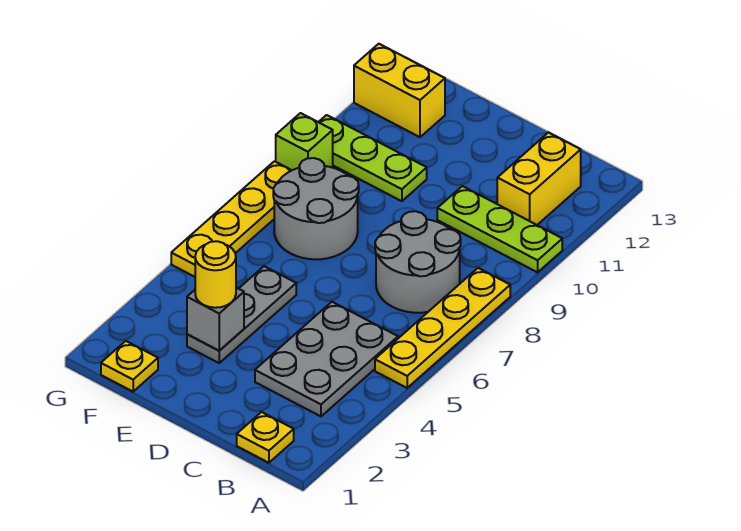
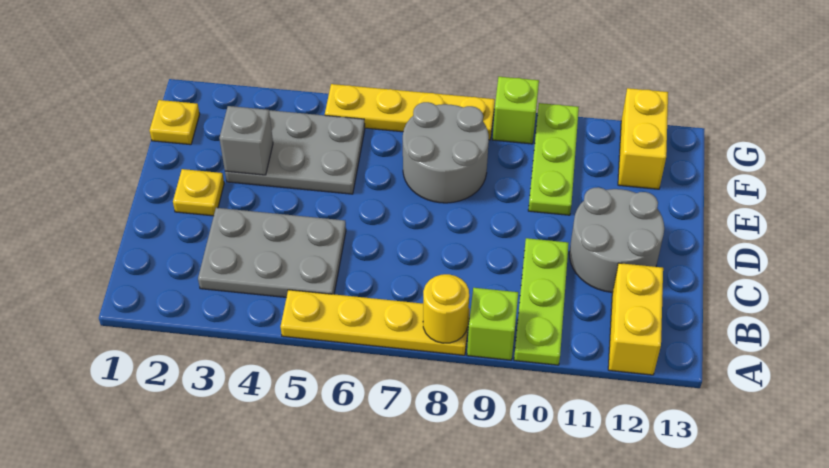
none -> lime 1x1 brick [467,288,518,360]
yellow 1x1 plate [237,412,294,463] -> yellow 1x1 plate moved to [173,169,224,216]
grey 2x2 round brick [375,211,461,313] -> grey 2x2 round brick moved to [569,187,664,292]
yellow 1x2 brick [497,133,581,225] -> yellow 1x2 brick turned to [608,263,663,375]
grey 1x3 plate [187,266,296,363] -> grey 2x3 plate [225,110,365,194]
yellow 1x1 round brick [195,241,236,308] -> yellow 1x1 round brick moved to [423,274,469,343]

